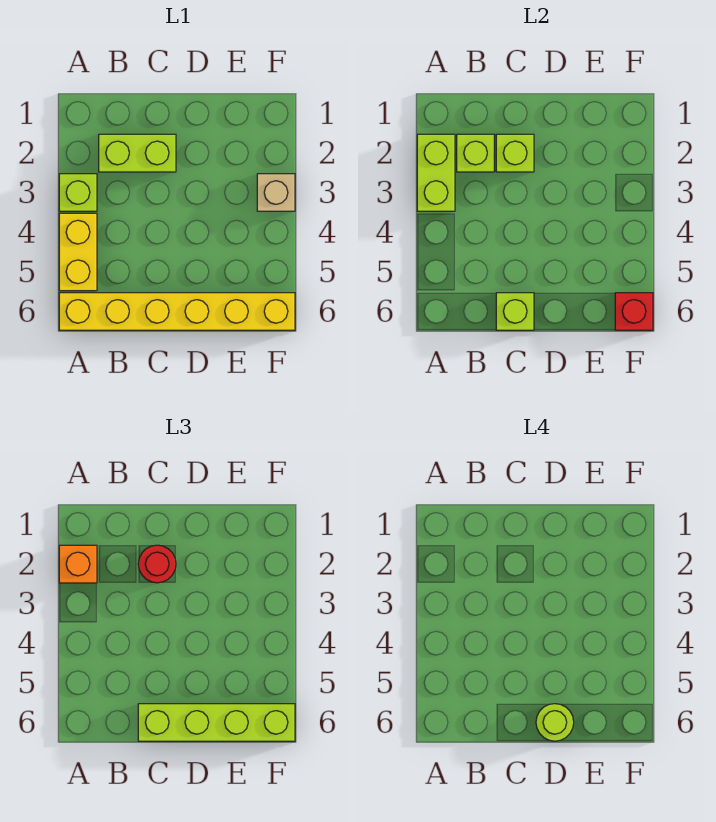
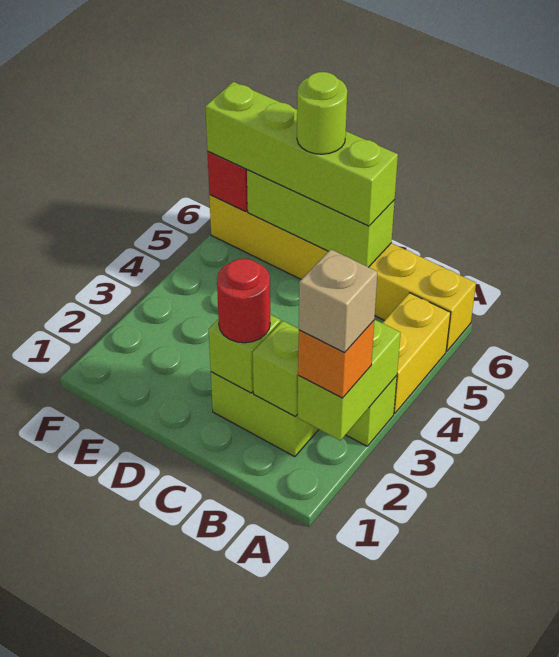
lime 1x1 brick [496,293,534,330] -> lime 1x3 brick [247,170,395,267]
tan 1x1 brick [257,174,295,211] -> tan 1x1 brick moved to [299,249,377,353]

